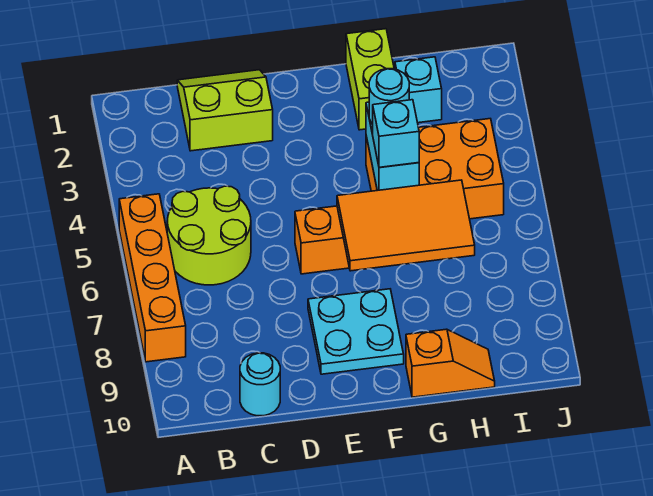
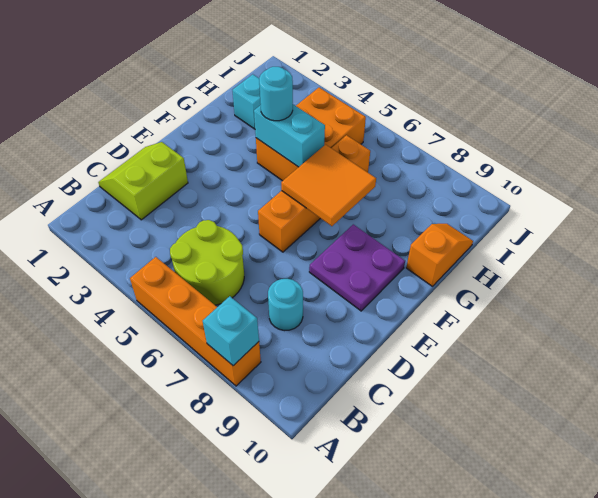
cyan 1x1 round brick [240,353,280,416] -> cyan 1x1 round brick moved to [268,279,303,331]
cyan 2x2 plate [308,289,404,374] -> purple 2x2 plate [309,224,405,311]
orange 2x3 tile [337,180,475,271] -> orange 2x2 tile [281,145,376,226]
lime 1x2 brick [346,29,394,130] -> none
cyan 1x1 brick [373,100,419,167] -> cyan 1x1 brick moved to [203,296,259,366]

